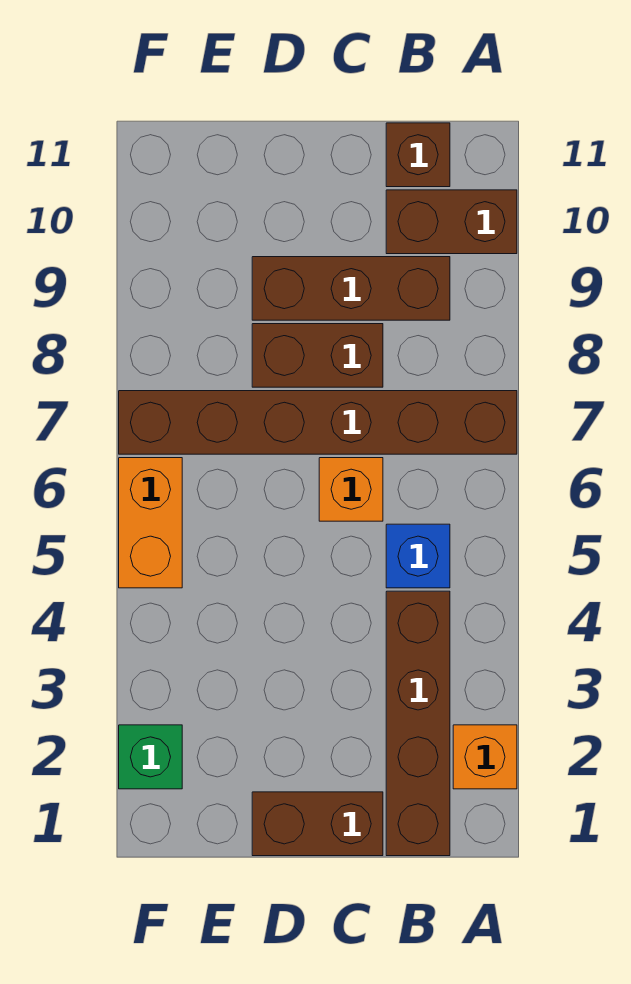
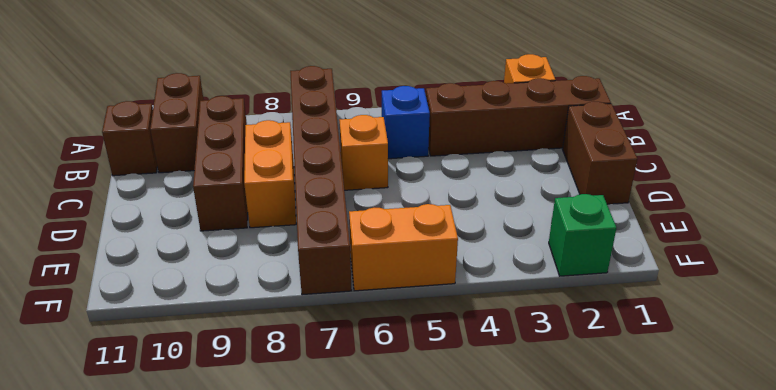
brown 1x2 brick [252,324,383,387] -> orange 1x2 brick [244,120,296,228]

